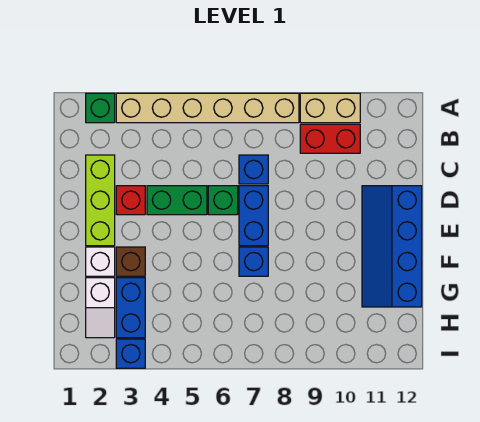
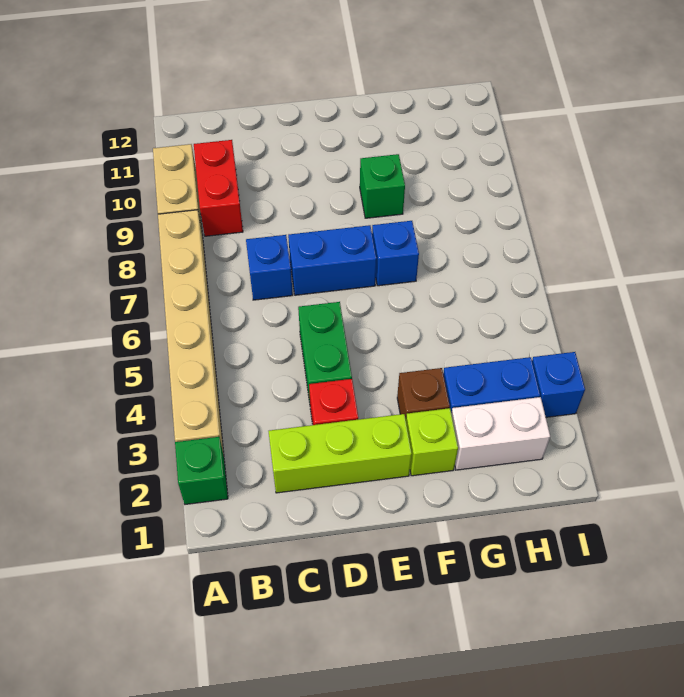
green 1x1 brick [208,186,238,215] -> green 1x1 brick moved to [360,154,405,218]
blue 2x4 slope [362,186,422,307] -> none
white 1x1 brick [86,247,115,276] -> lime 1x1 brick [406,408,458,476]
white 1x2 slope [86,278,115,338] -> white 1x2 brick [451,397,550,470]

